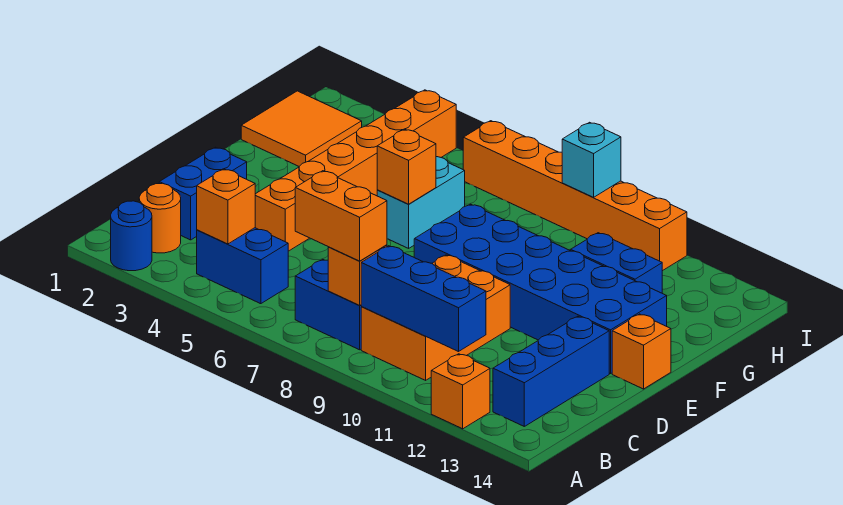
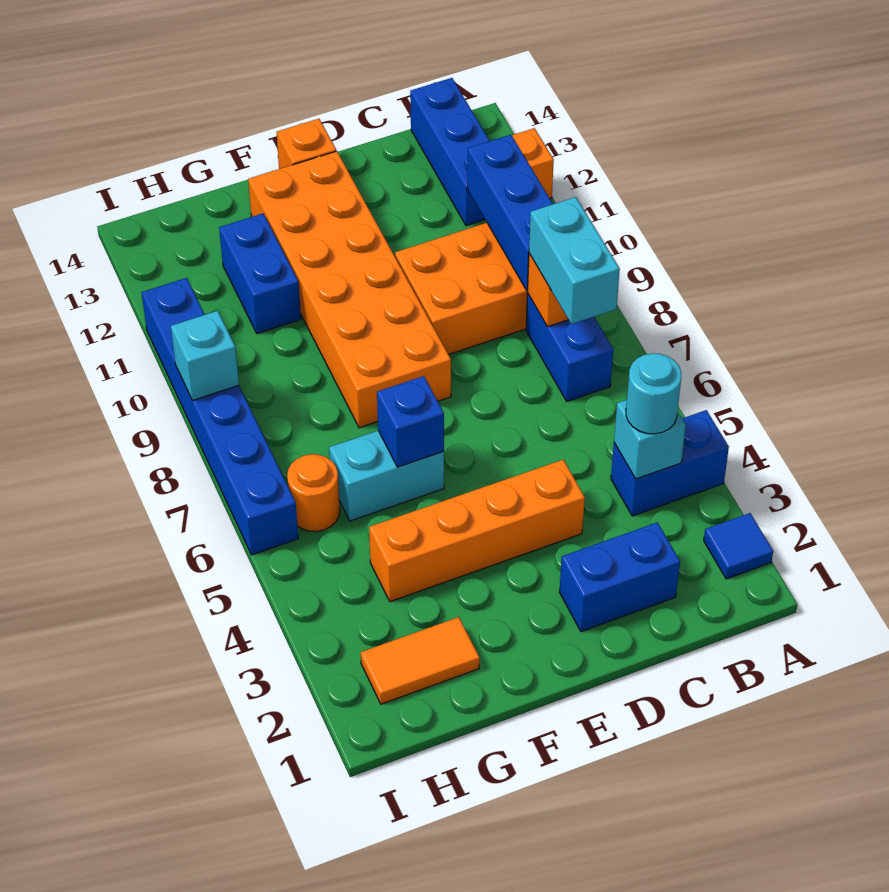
blue 1x1 round brick [111,201,152,271] -> blue 1x1 tile [704,513,773,579]
orange 1x1 round brick [139,183,181,253] -> orange 1x1 round brick moved to [287,454,340,532]
blue 1x2 brick [197,228,288,304] -> blue 1x2 brick turned to [611,410,729,516]
orange 1x1 brick [197,169,255,244] -> cyan 1x1 brick [614,400,686,479]
none -> cyan 1x1 round brick [626,353,681,434]
orange 1x2 brick [295,171,387,261] -> cyan 1x2 brick [529,197,620,324]
blue 1x3 brick [493,316,609,426] -> blue 1x3 brick turned to [410,78,489,226]
orange 1x6 brick [255,90,456,251] -> orange 1x4 brick [369,460,585,602]
blue 2x6 brick [414,204,667,374] -> orange 2x6 brick [248,151,451,428]
orange 1x1 brick [377,129,436,204] -> blue 1x1 brick [377,376,444,467]
orange 2x2 tile [241,91,362,166] -> orange 1x2 tile [361,617,480,704]
orange 1x6 brick [463,121,687,271] -> blue 1x6 brick [141,278,298,555]

